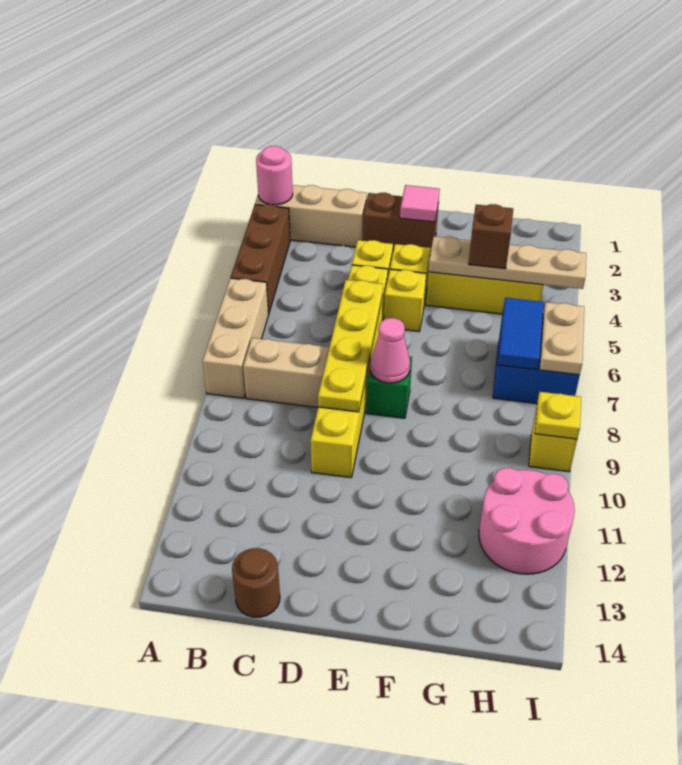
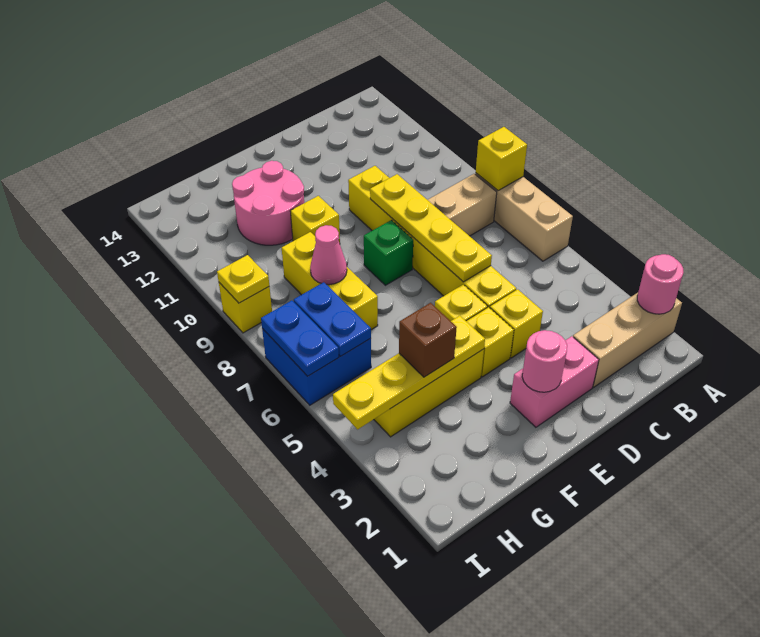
brown 1x3 brick [231,204,290,314] -> none
none -> yellow 1x1 brick [476,127,527,191]
brown 1x1 round brick [232,548,280,617] -> none
brown 1x2 brick [363,193,439,253] -> pink 1x2 brick [510,336,599,427]
pink 1x1 tile [400,185,440,222] -> pink 1x1 round brick [522,330,567,392]
pink 1x1 cone [370,318,410,383] -> pink 1x1 cone moved to [310,225,347,285]
tan 1x4 plate [428,237,586,289] -> yellow 1x4 plate [333,316,485,429]
none -> yellow 1x1 brick [290,196,340,243]
none -> yellow 1x3 brick [282,232,378,330]
blue 1x2 tile [498,298,543,370] -> blue 1x2 plate [294,282,371,356]
pink 2x2 round brick [479,468,575,574] -> pink 2x2 round brick moved to [232,161,304,245]
tan 1x2 plate [540,302,584,375] -> blue 1x2 plate [261,301,339,376]

